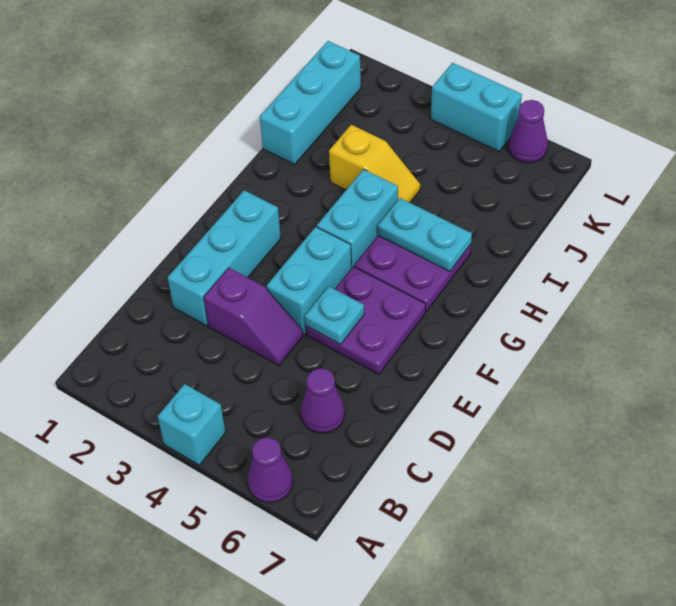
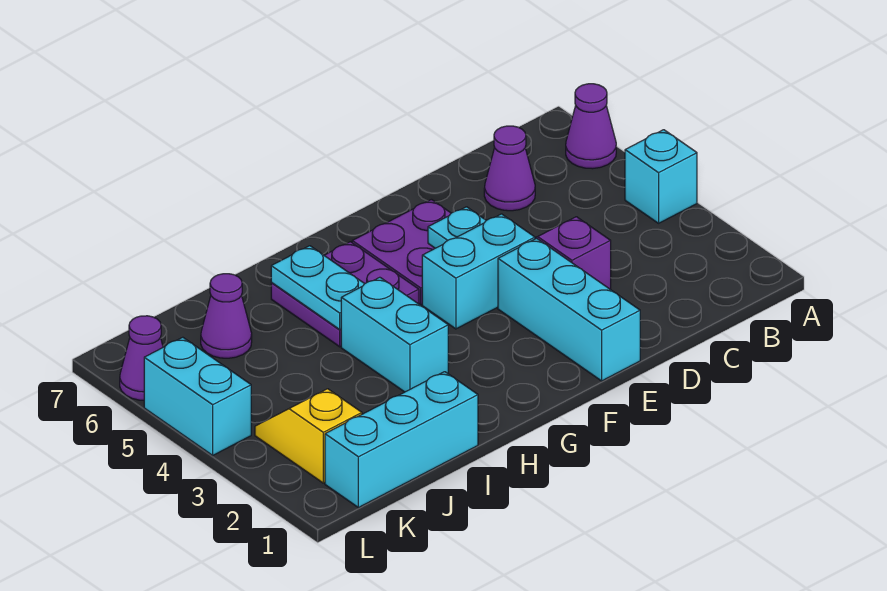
cyan 1x3 brick [168,190,281,326] -> cyan 1x3 brick turned to [498,238,640,381]
cyan 1x2 brick [317,169,398,267] -> cyan 1x2 brick turned to [341,277,448,392]
yellow 1x2 slope [329,125,420,203] -> yellow 1x2 slope moved to [255,389,362,483]
none -> purple 1x1 cone [201,274,252,358]

